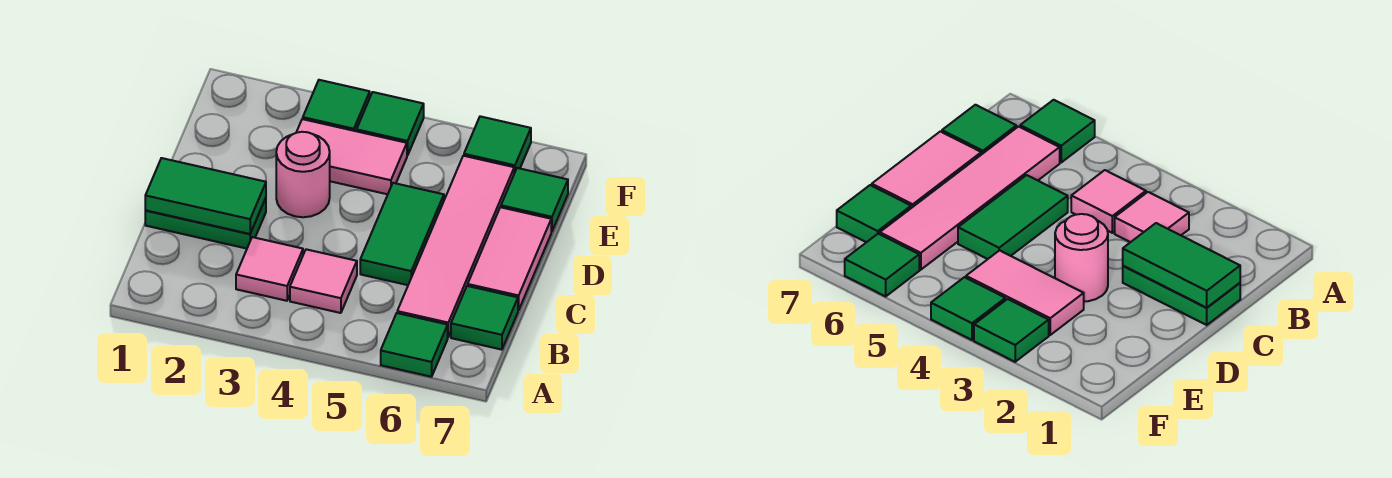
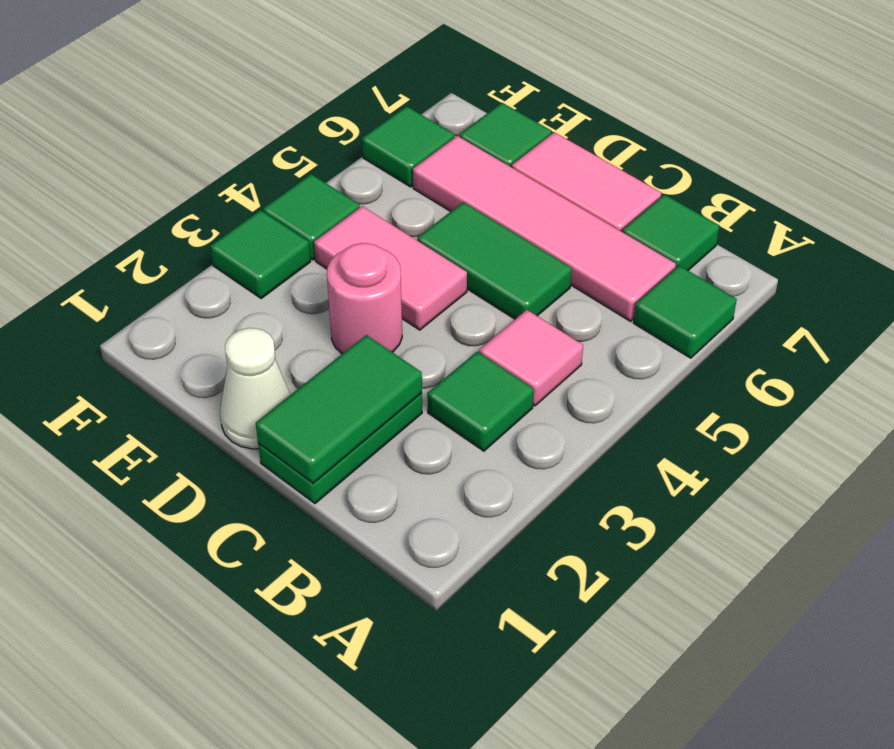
pink 1x1 tile [236,237,303,301] -> green 1x1 tile [427,352,534,451]
none -> white 1x1 cone [220,328,291,449]
pink 1x2 tile [296,119,407,194] -> pink 1x2 tile turned to [314,206,467,330]

